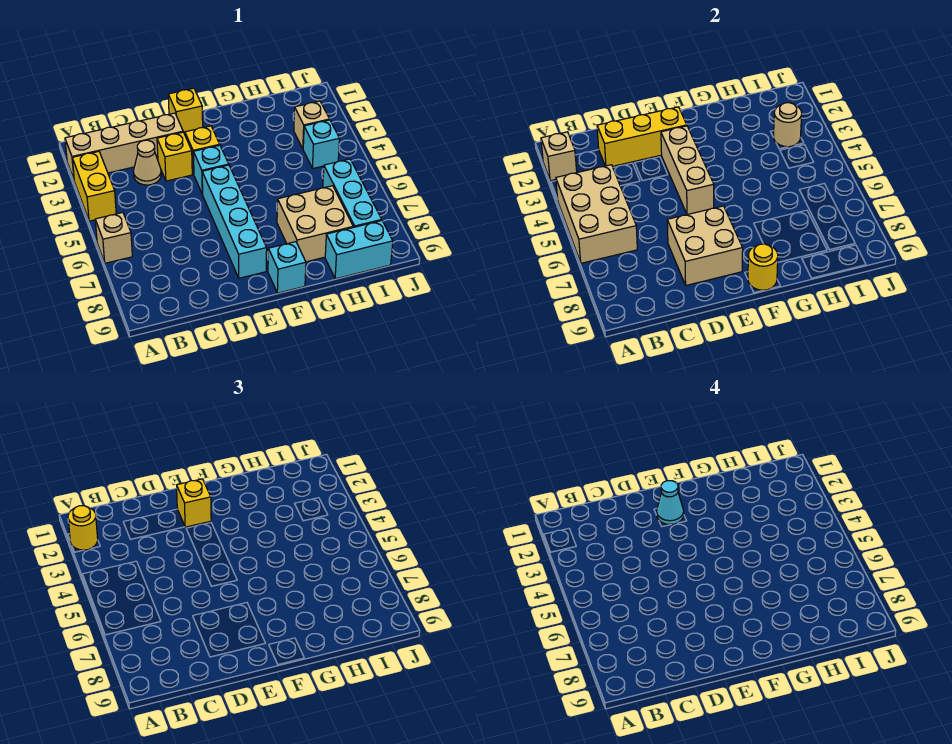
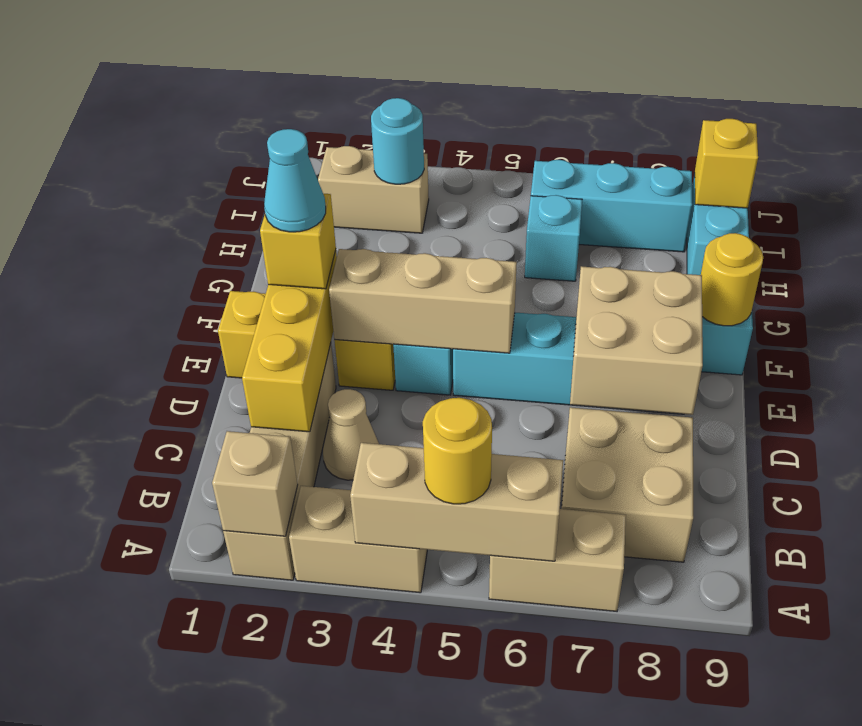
yellow 1x1 round brick [68,506,98,550] -> yellow 1x1 round brick moved to [423,398,492,504]
yellow 1x2 brick [72,151,116,221] -> tan 1x2 brick [289,486,427,593]
tan 2x3 brick [556,165,637,263] -> tan 1x3 brick [350,443,563,561]
tan 1x1 brick [95,213,132,263] -> tan 1x2 brick [489,509,626,611]
yellow 1x1 brick [157,132,192,181] -> yellow 1x1 brick moved to [695,119,758,208]
tan 2x2 brick [277,186,353,262] -> tan 2x2 brick moved to [562,407,693,562]
tan 1x1 brick [294,101,330,149] -> tan 1x2 brick [318,146,429,233]
tan 1x1 round brick [774,103,802,147] -> cyan 1x1 round brick [371,98,424,184]
cyan 1x1 brick [303,120,340,169] -> cyan 1x1 brick moved to [525,195,582,281]

